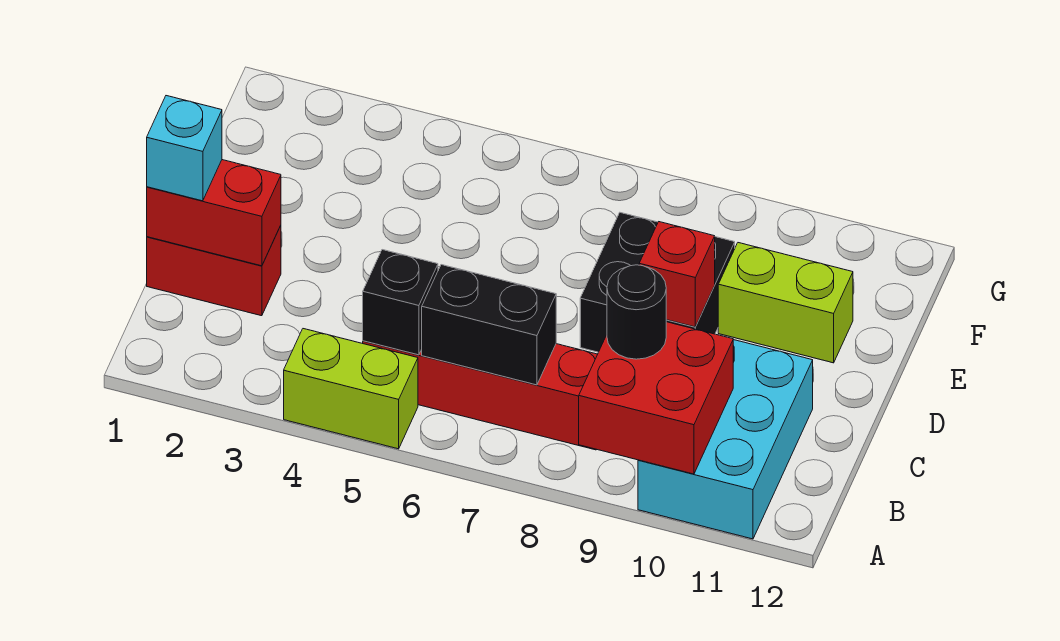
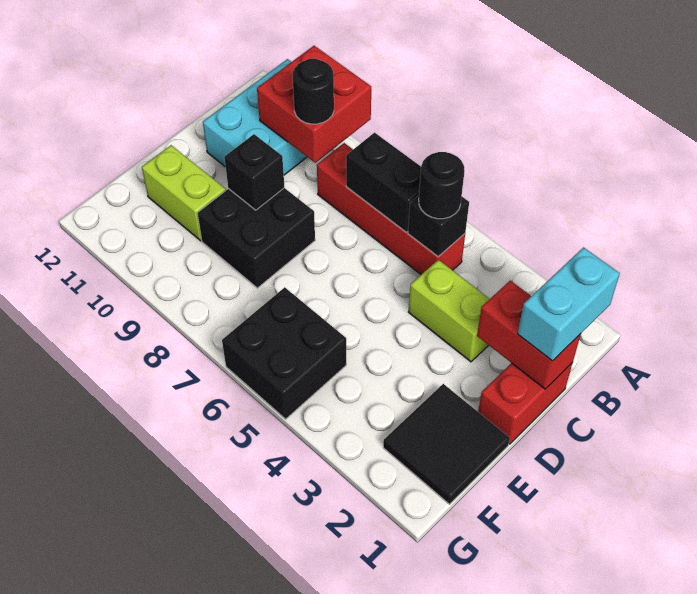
lime 1x2 brick [284,329,418,449] -> lime 1x2 brick moved to [409,260,489,362]
none -> black 1x1 round brick [419,152,465,219]
red 1x2 brick [147,225,281,316] -> red 1x2 brick turned to [478,363,572,444]
cyan 1x1 brick [147,96,222,201] -> cyan 1x2 brick [518,247,620,361]
red 1x1 brick [639,222,715,327] -> black 1x1 brick [224,134,284,210]
none -> black 2x2 tile [383,384,510,504]
none -> black 2x2 brick [222,287,346,419]

